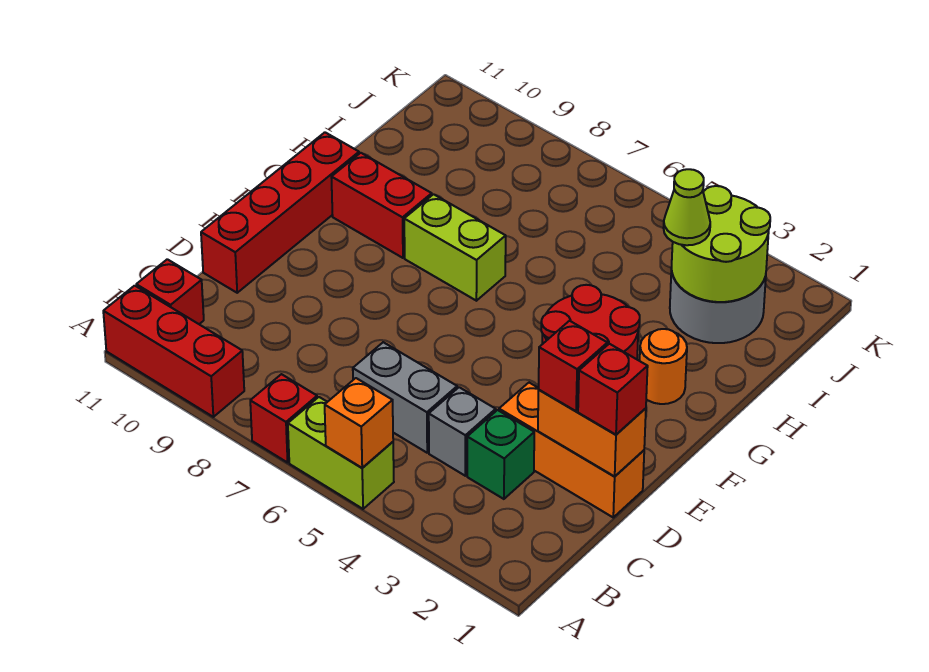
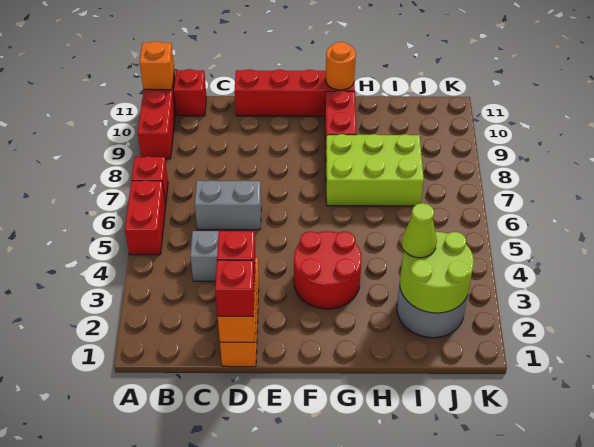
lime 1x2 brick [288,397,394,509] -> red 1x2 brick [125,180,166,255]
orange 1x1 brick [325,378,393,468] -> orange 1x1 brick moved to [140,41,174,90]
green 1x1 brick [467,410,534,499] -> none
grey 1x2 brick [353,342,457,453] -> grey 1x2 brick turned to [195,180,261,230]
orange 1x1 round brick [640,329,687,404] -> orange 1x1 round brick moved to [326,42,356,90]
lime 1x2 brick [404,194,506,301] -> lime 2x3 brick [326,134,424,206]

